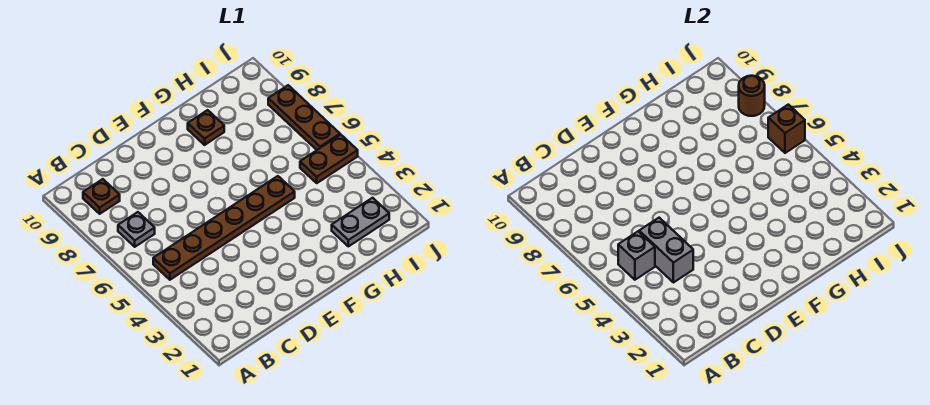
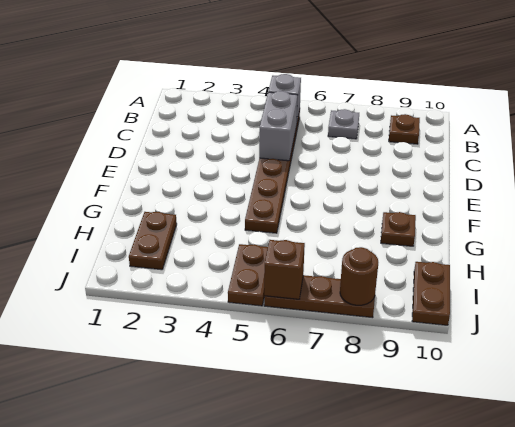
grey 1x2 brick [639,218,693,283] -> grey 1x2 brick turned to [259,91,297,161]
grey 1x2 plate [332,198,389,246] -> brown 1x2 plate [129,212,177,270]
none -> brown 1x2 plate [412,262,450,325]

